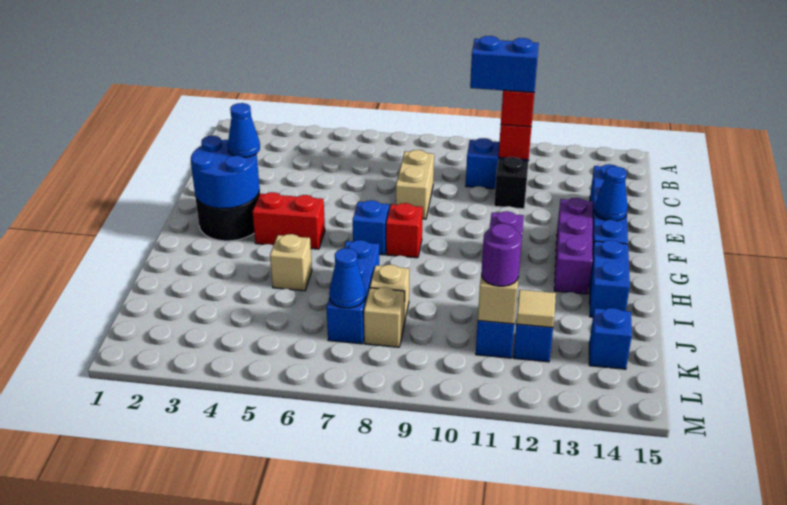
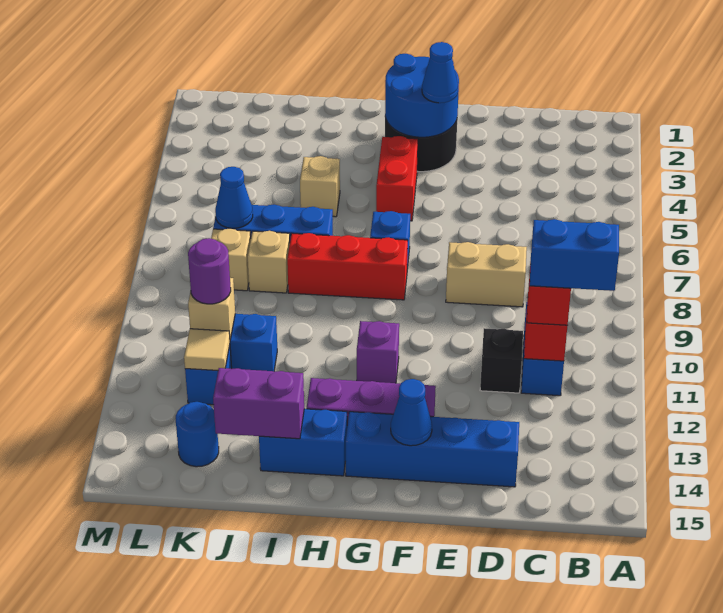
blue 1x2 brick [470,36,539,93] -> blue 1x2 brick turned to [530,219,619,291]
red 1x1 brick [386,203,423,258] -> red 1x3 brick [287,233,408,300]
none -> purple 1x2 brick [213,368,304,439]
blue 1x1 brick [589,308,632,369] -> blue 1x1 round brick [176,402,219,467]

